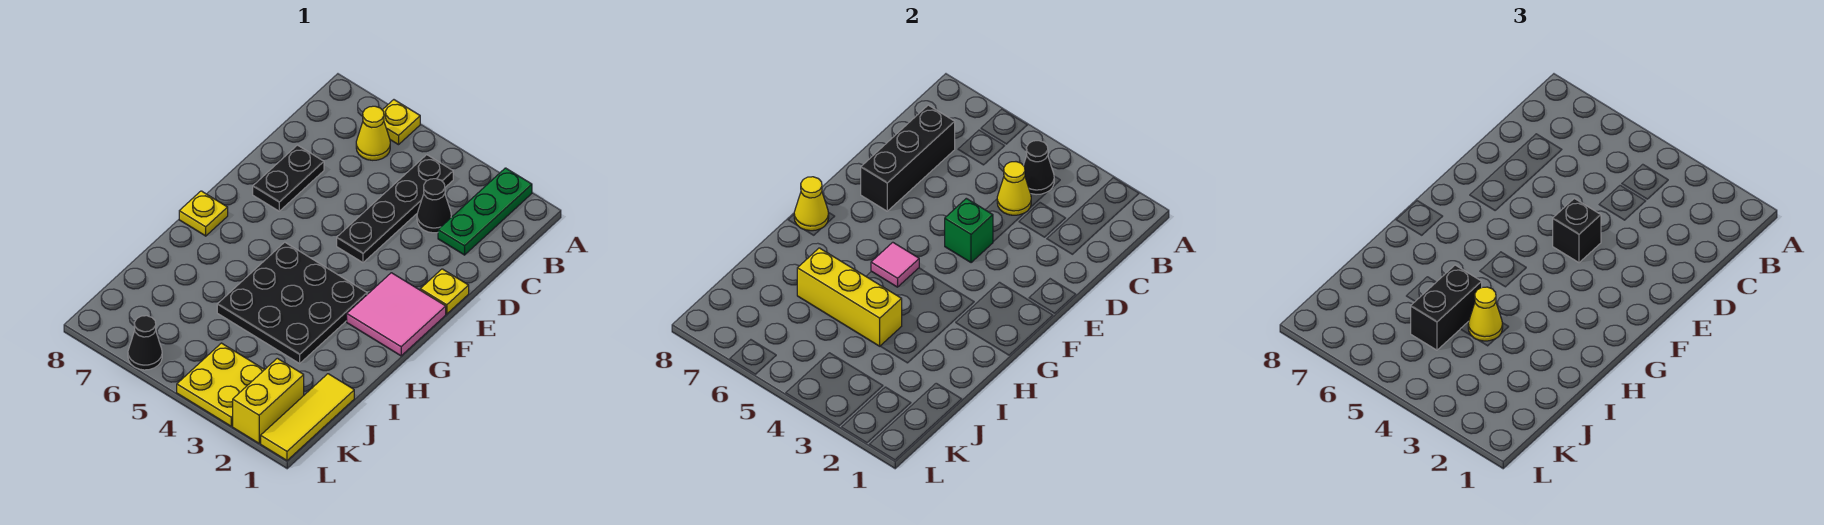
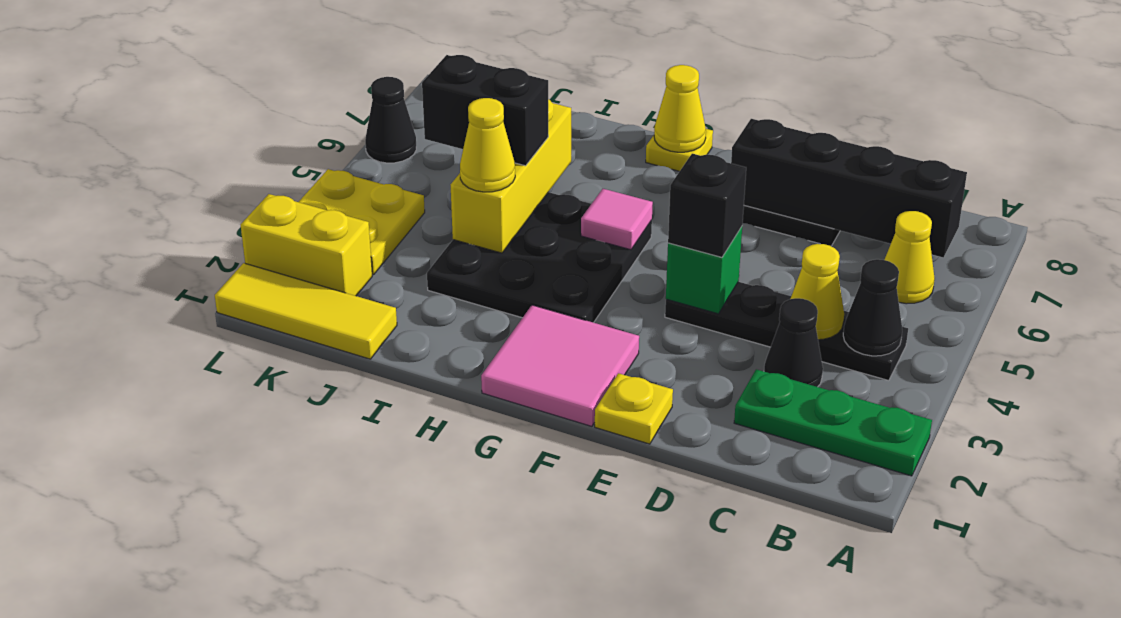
yellow 1x1 plate [383,100,420,145] -> none
black 1x3 brick [861,105,955,211] -> black 1x4 brick [731,119,967,257]

